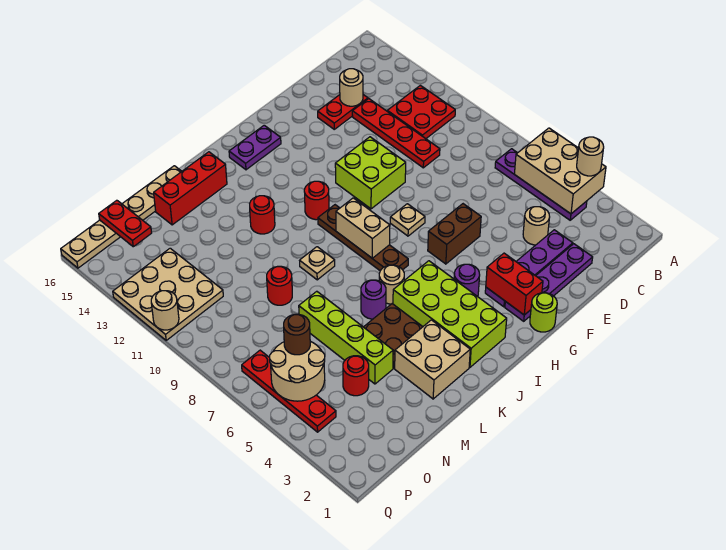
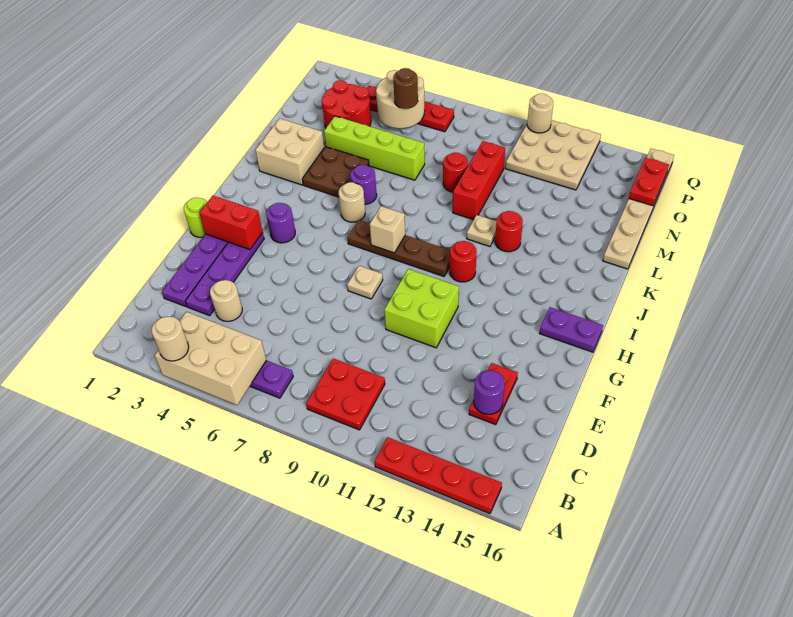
red 2x2 plate [387,85,455,139] -> red 2x2 plate moved to [306,358,385,430]
red 1x4 plate [352,99,440,168] -> red 1x4 plate moved to [375,437,502,514]
tan 1x1 round brick [340,69,363,106] -> purple 1x1 round brick [474,370,505,414]
brown 1x2 brick [428,204,481,264] -> none
purple 1x2 plate [229,125,281,170] -> purple 1x2 plate turned to [539,307,603,352]
lime 2x4 brick [393,261,507,367] -> none
tan 1x2 brick [336,198,390,258] -> tan 1x1 brick [370,206,405,253]
tan 1x1 plate [300,247,335,280] -> tan 1x1 plate moved to [467,215,497,246]
red 1x3 brick [154,152,227,225] -> red 1x3 brick moved to [453,141,505,220]
red 1x1 round brick [343,356,369,396] -> red 2x2 round brick [322,80,371,127]
red 1x2 plate [99,200,152,247] -> red 1x2 plate turned to [629,158,669,206]

